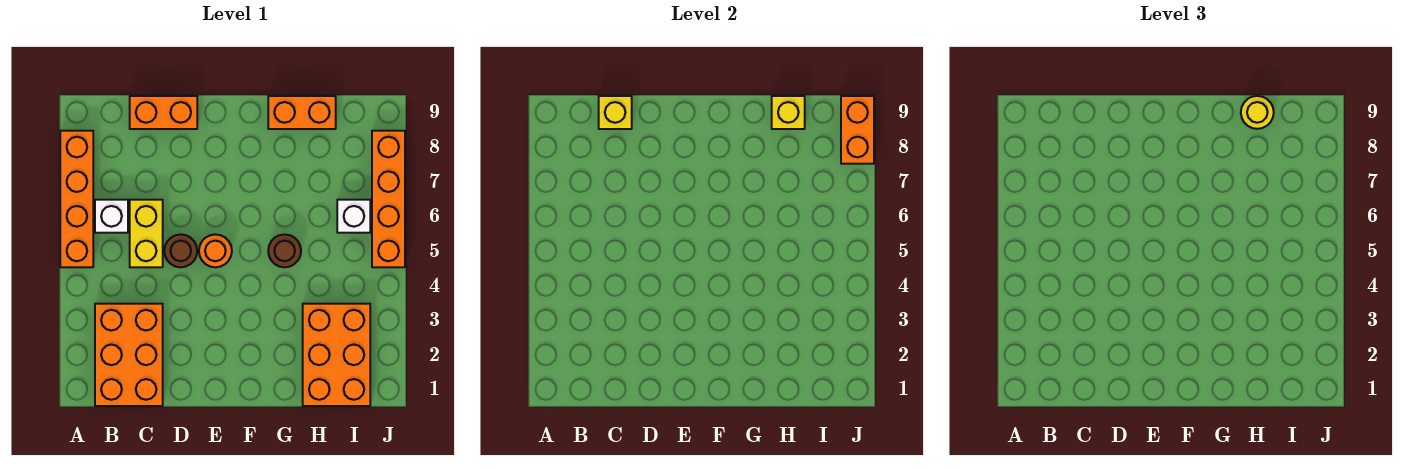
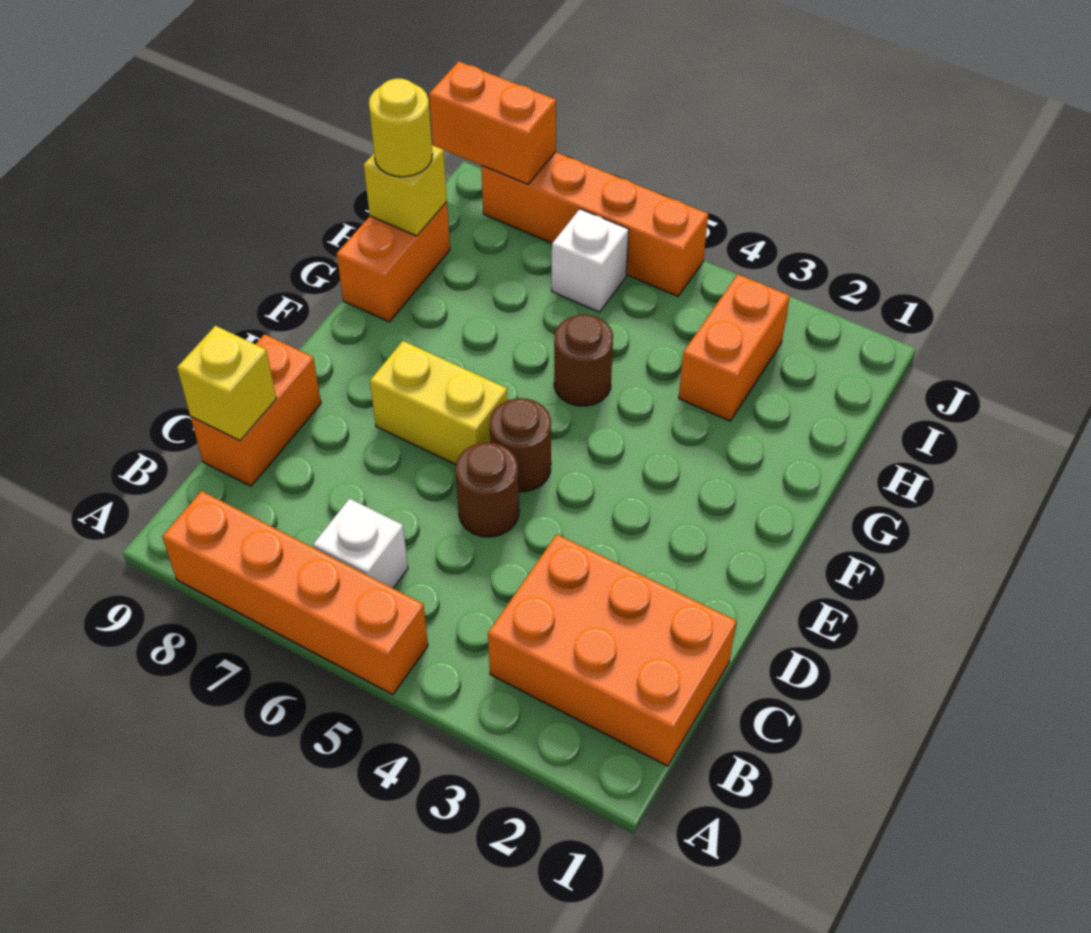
yellow 1x2 brick [130,200,163,267] -> yellow 1x2 brick moved to [370,341,508,464]
orange 1x1 round brick [199,234,232,267] -> brown 1x1 round brick [490,398,551,492]
orange 2x3 brick [303,304,370,406] -> orange 1x2 brick [679,274,790,421]

